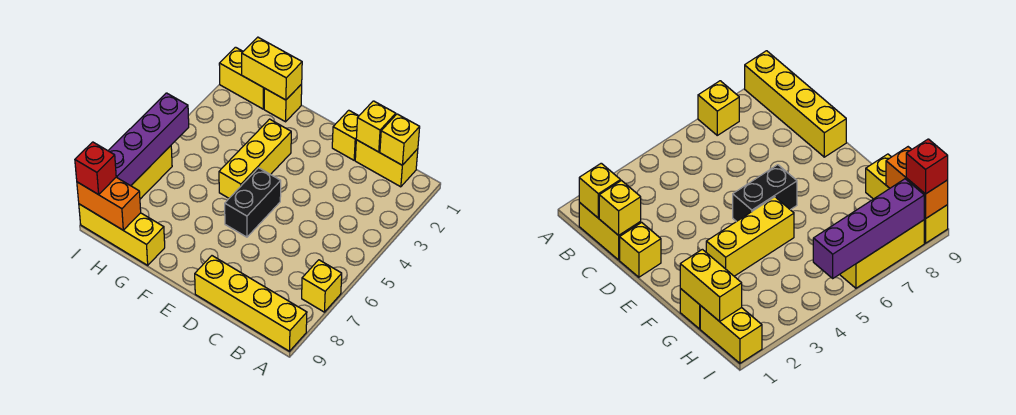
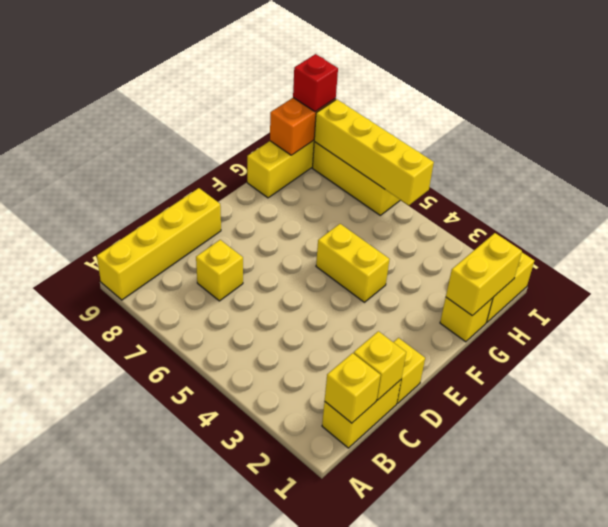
yellow 1x1 brick [302,260,342,312] -> yellow 1x1 brick moved to [196,240,243,301]
black 1x2 brick [225,168,281,237] -> none
yellow 1x3 brick [219,119,291,198] -> yellow 1x2 brick [316,224,390,302]
purple 1x4 brick [108,93,189,186] -> yellow 1x4 brick [314,99,434,205]

